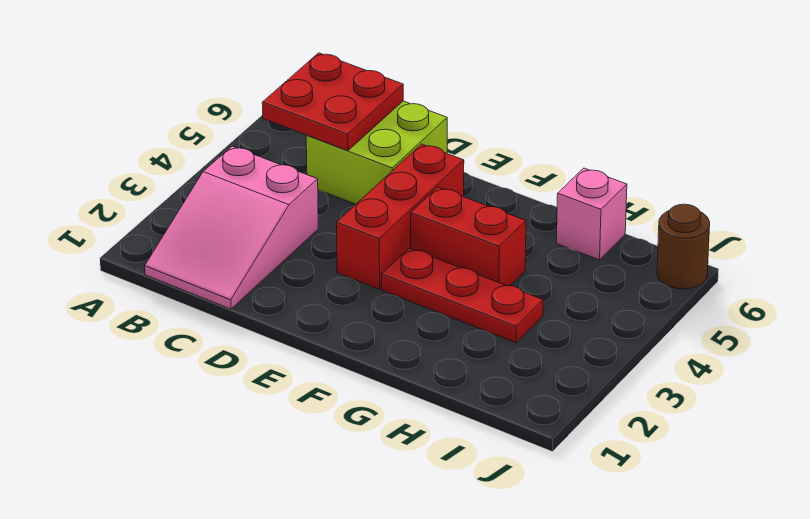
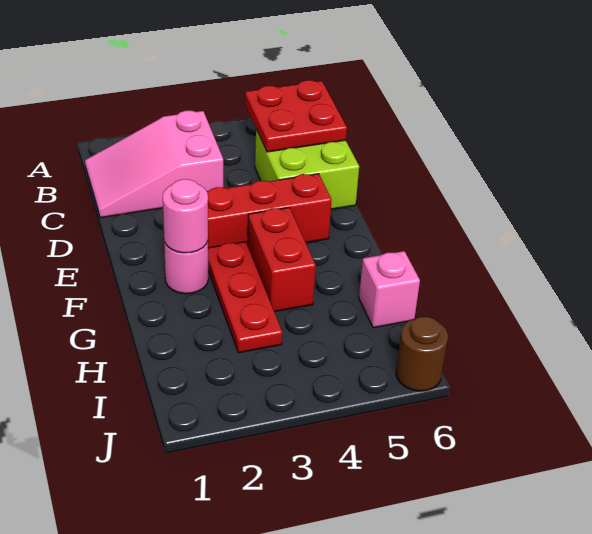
none -> pink 1x1 round brick [164,241,208,294]
none -> pink 1x1 round brick [163,179,208,253]

